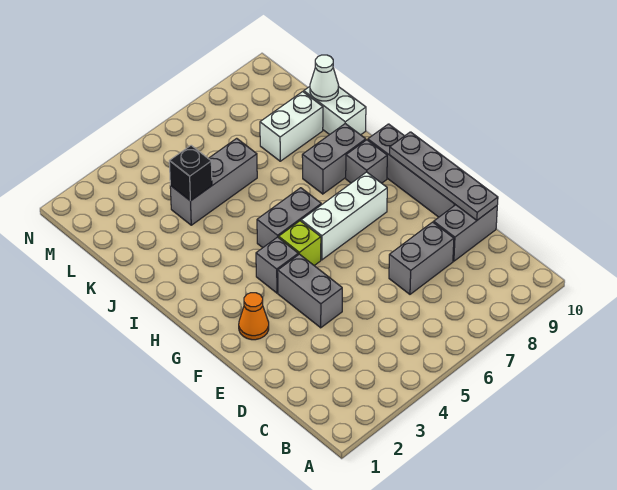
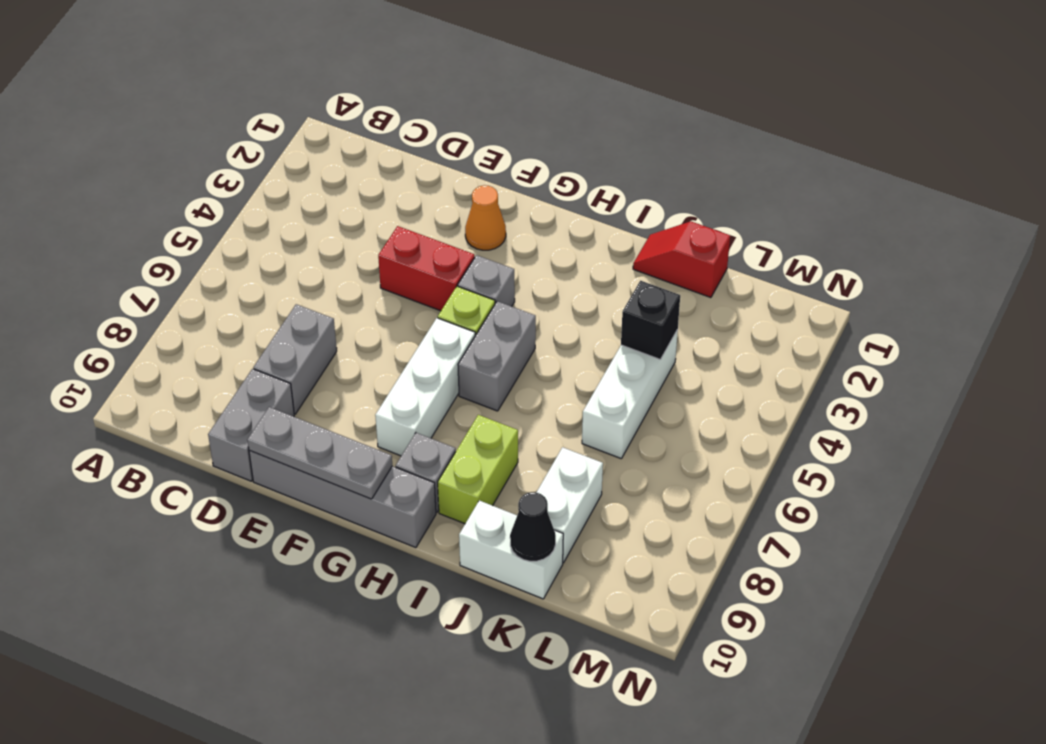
grey 1x4 plate [390,132,498,220] -> grey 1x3 plate [247,407,392,499]
grey 1x2 brick [278,254,342,328] -> red 1x2 brick [378,226,475,311]
grey 1x2 brick [302,124,366,194] -> lime 1x2 brick [438,415,518,524]
none -> red 1x2 slope [633,222,730,298]
grey 1x3 brick [170,138,257,225] -> white 1x3 brick [582,330,678,458]
white 1x1 cone [310,55,339,101] -> black 1x1 cone [510,492,556,561]

